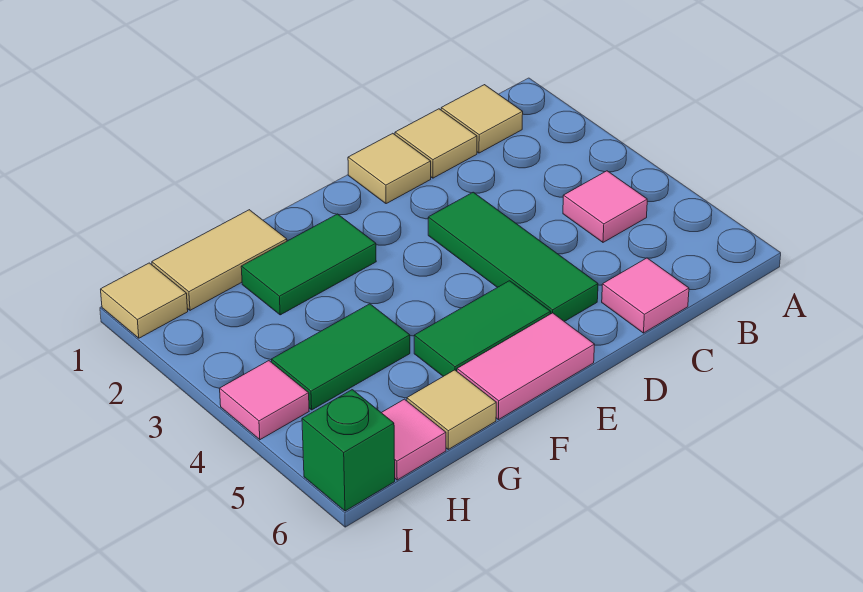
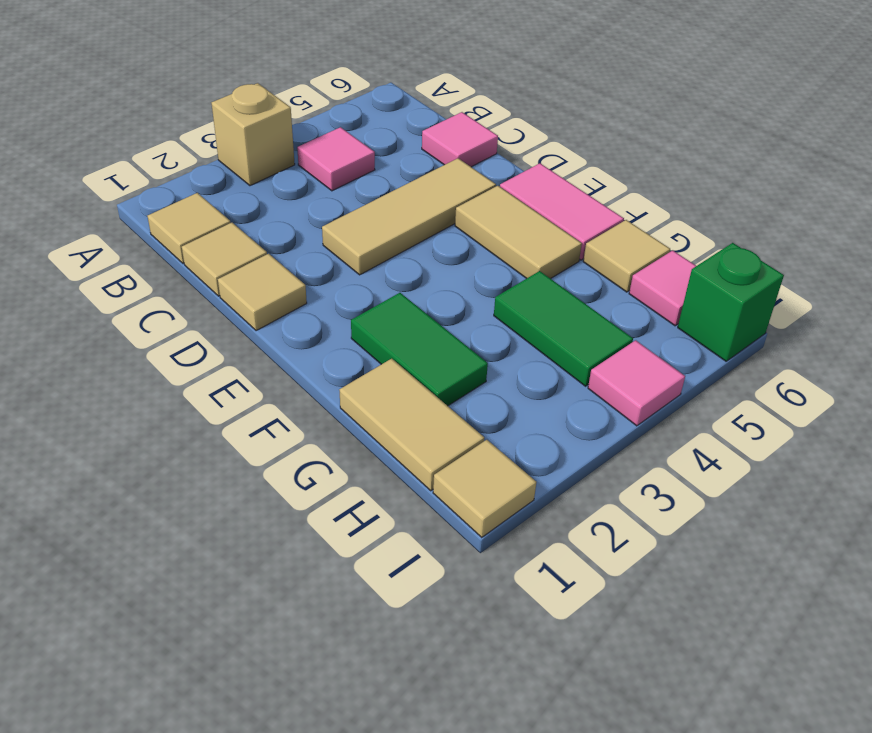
none -> tan 1x1 brick [212,83,295,186]
green 1x3 tile [428,192,598,322] -> tan 1x3 tile [322,158,496,275]
green 1x2 tile [414,281,551,376] -> tan 1x2 tile [455,186,582,279]

